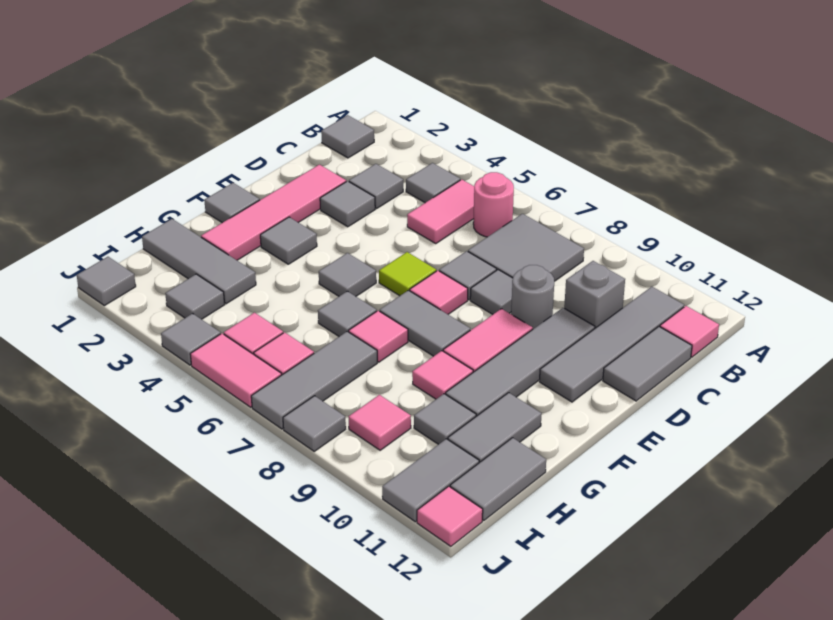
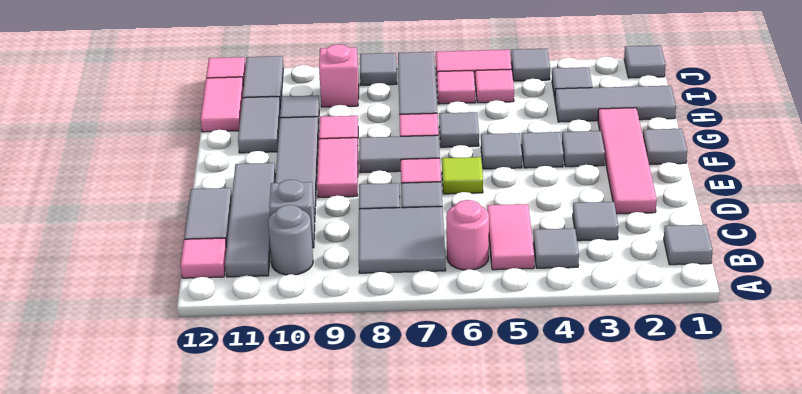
grey 1x1 tile [320,181,375,227] -> grey 1x1 tile moved to [521,132,564,168]
grey 1x1 round brick [511,265,554,329] -> grey 1x1 round brick moved to [268,205,313,275]
grey 1x2 tile [450,438,546,520] -> pink 1x2 tile [201,77,244,132]
pink 1x1 tile [349,395,411,450] -> pink 1x1 brick [319,44,359,107]

